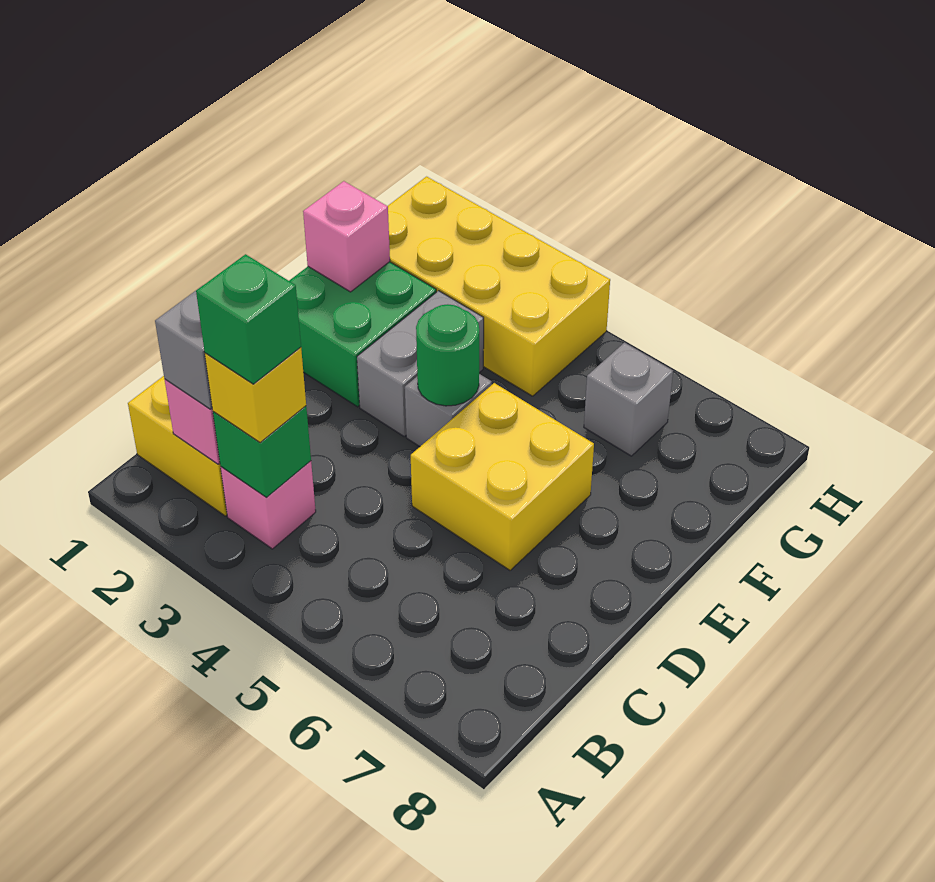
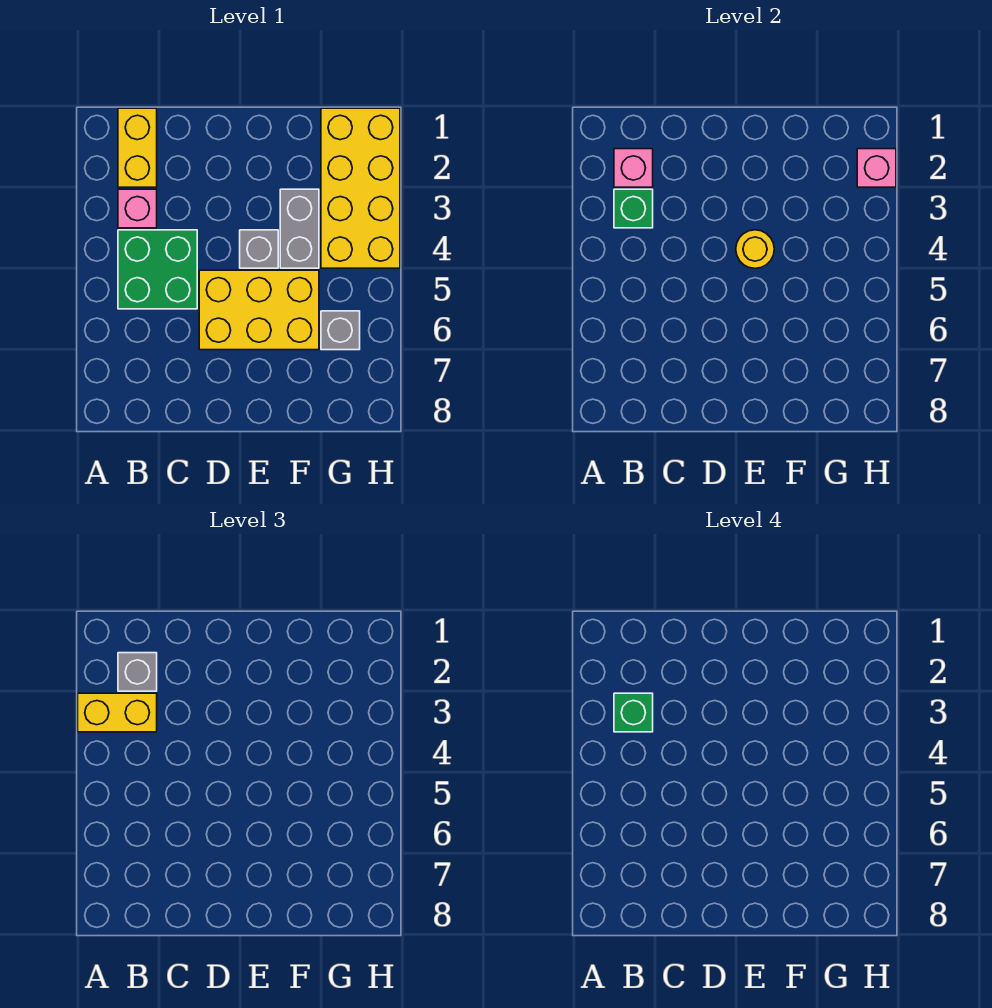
yellow 1x1 brick [205,347,306,443] -> yellow 1x2 brick [78,693,157,732]
yellow 2x2 brick [411,383,594,570] -> yellow 2x3 brick [199,270,319,350]
green 2x2 brick [289,262,436,407] -> green 2x2 brick moved to [118,230,197,309]
grey 1x2 brick [357,291,484,436] -> grey 1x2 brick turned to [280,189,319,268]
green 1x1 round brick [416,304,479,406] -> yellow 1x1 round brick [736,230,774,268]
pink 1x1 brick [303,181,390,292] -> pink 1x1 brick moved to [857,149,896,187]

